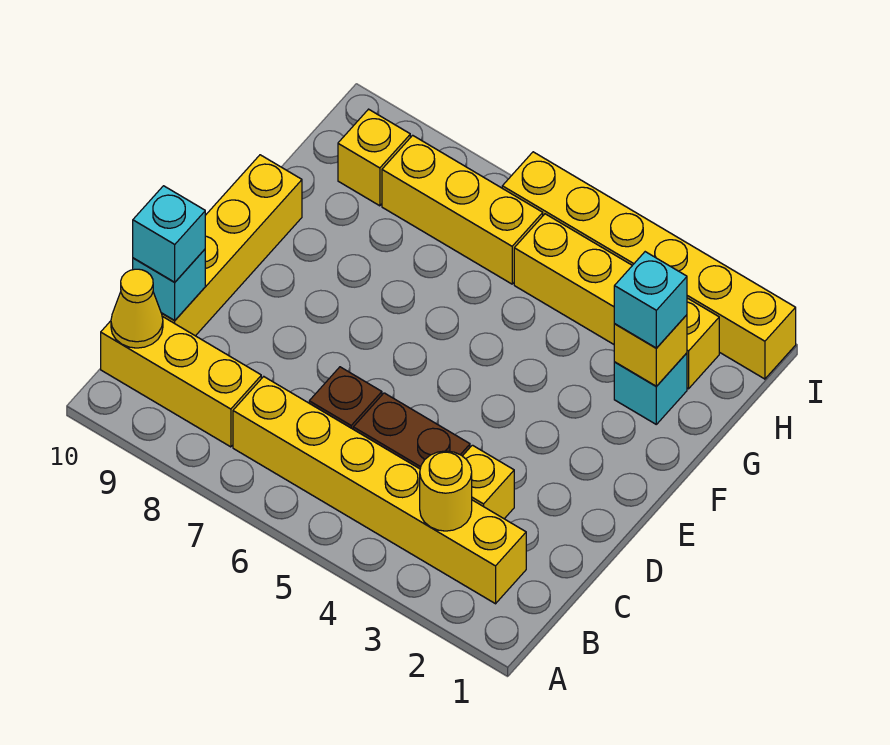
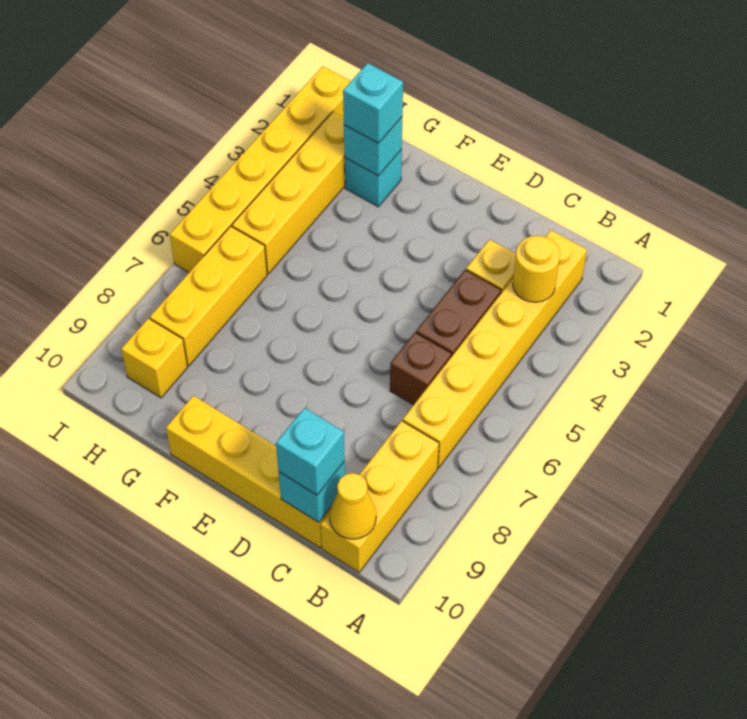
yellow 1x1 brick [614,315,687,386] -> cyan 1x1 brick [344,117,402,176]

